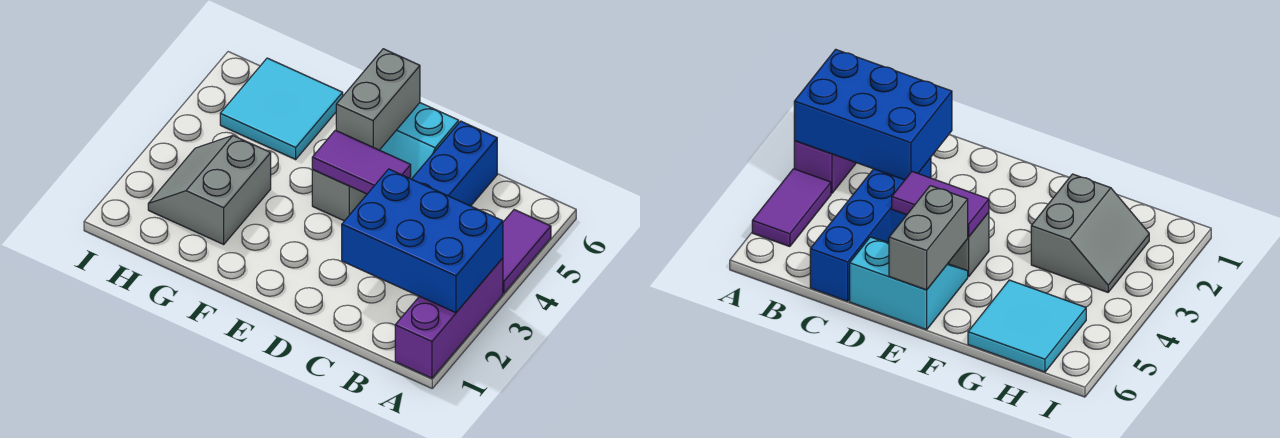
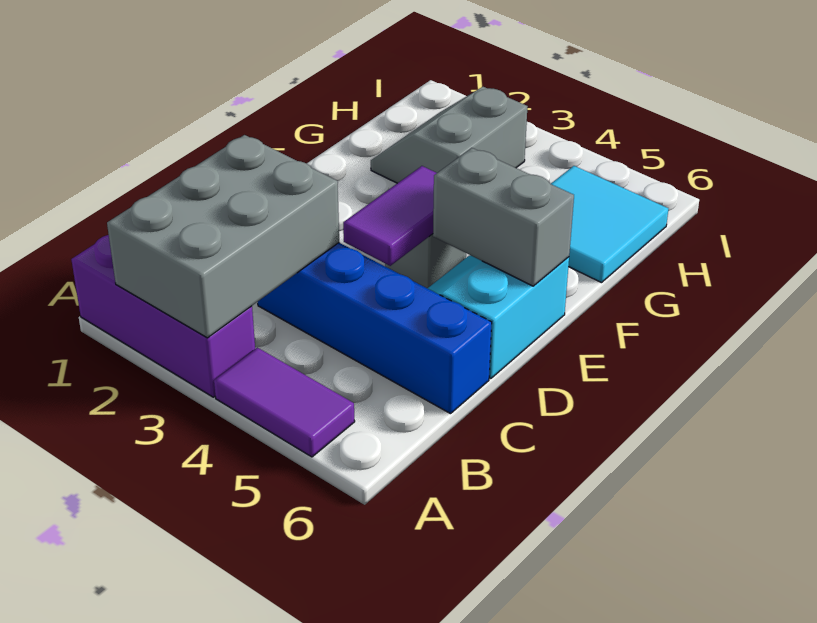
blue 2x3 brick [342,169,503,313] -> grey 2x3 brick [107,135,339,338]
grey 2x2 slope [148,136,271,244] -> grey 2x2 slope turned to [371,87,528,183]

